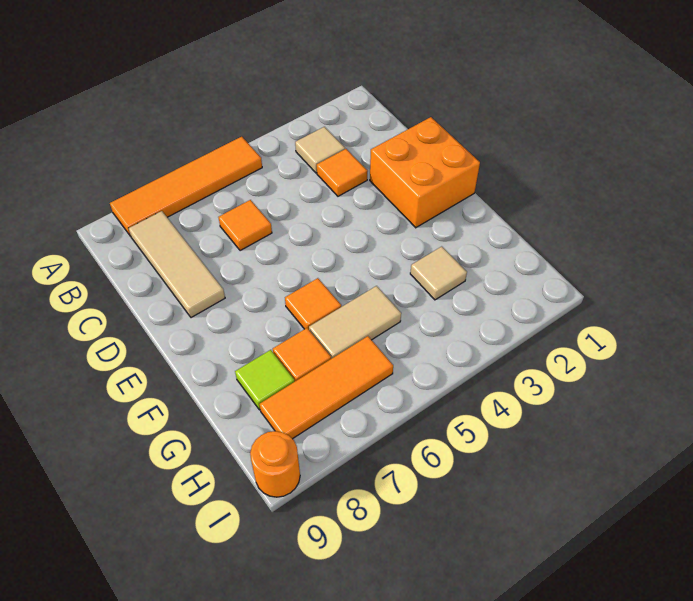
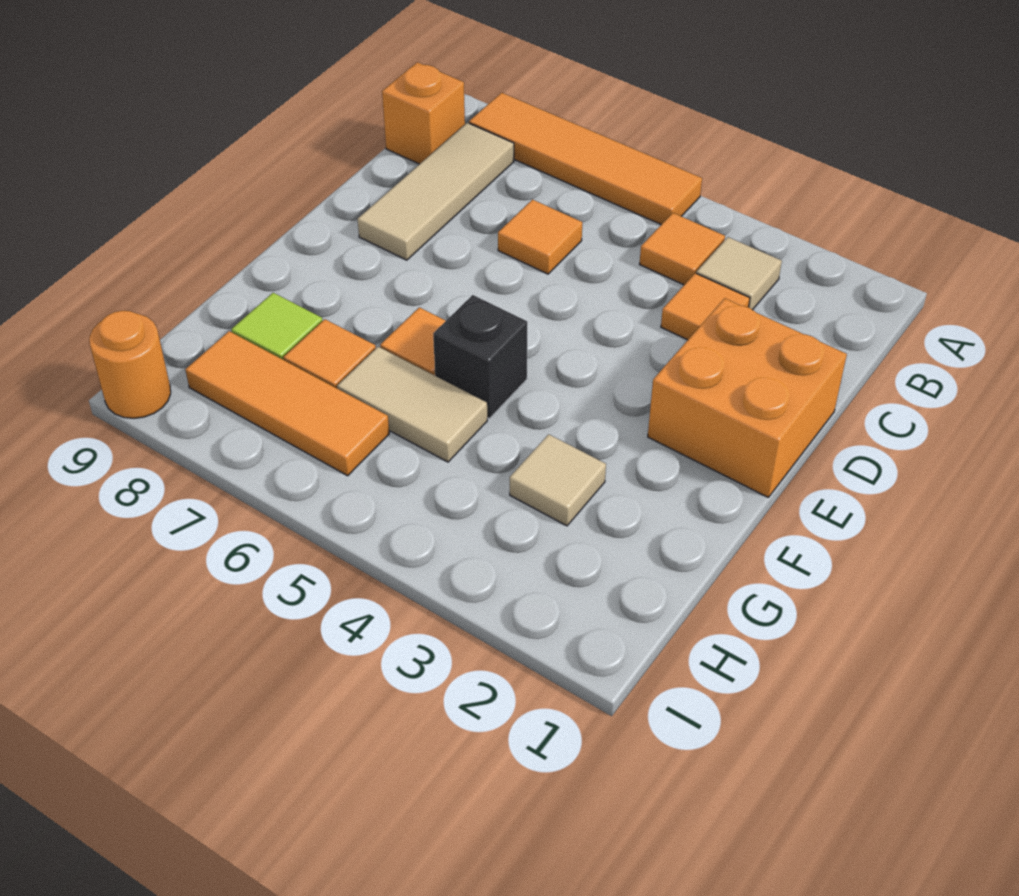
none -> orange 1x1 tile [640,213,725,285]
none -> orange 1x1 brick [382,62,465,164]
none -> black 1x1 brick [433,295,527,418]

